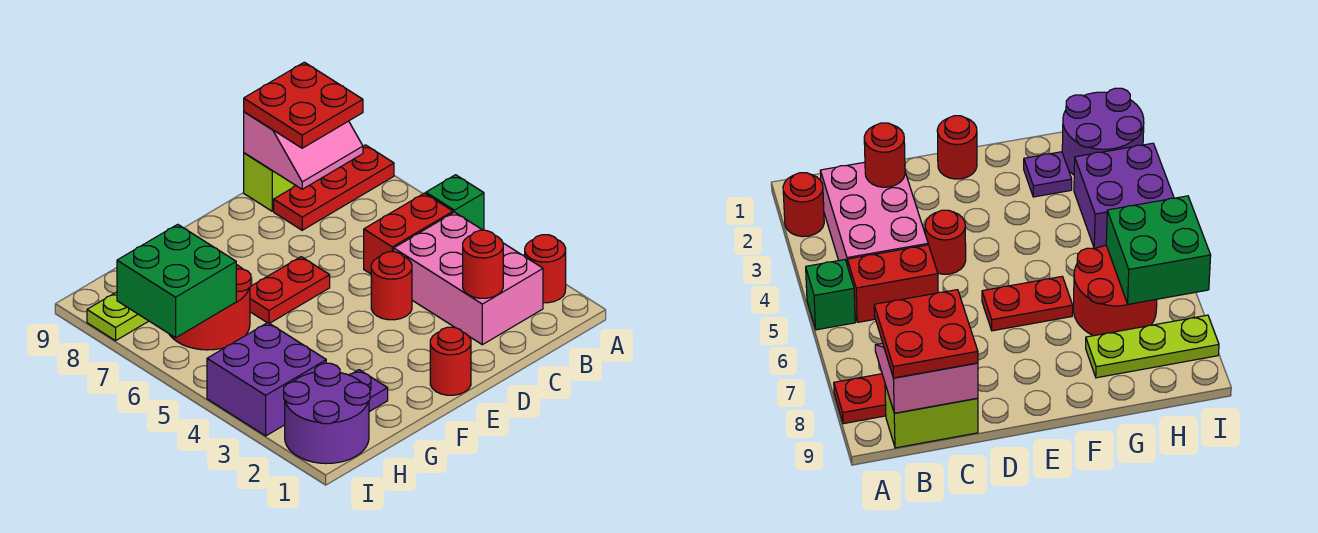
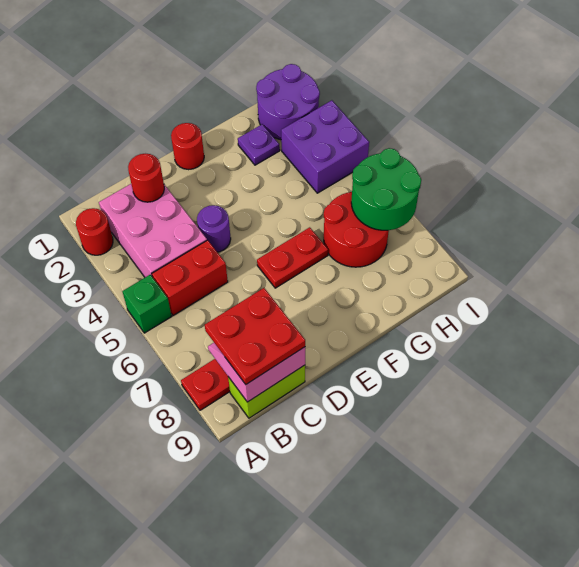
red 1x1 round brick [371,252,412,320] -> purple 1x1 round brick [197,205,231,252]
lime 1x3 plate [87,292,148,341] -> none
green 2x2 brick [117,224,236,338] -> green 2x2 round brick [351,148,421,230]

